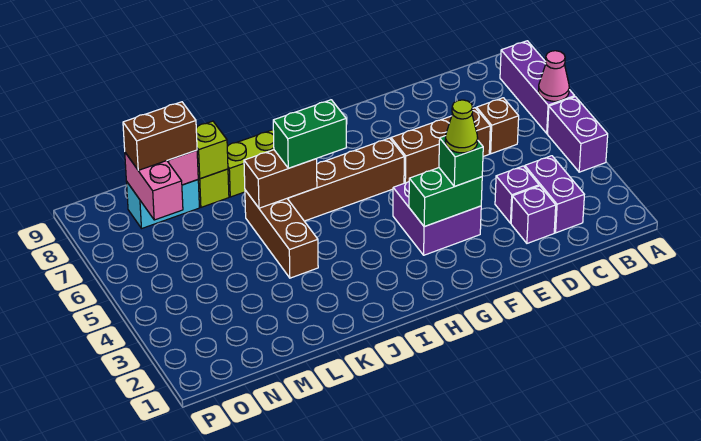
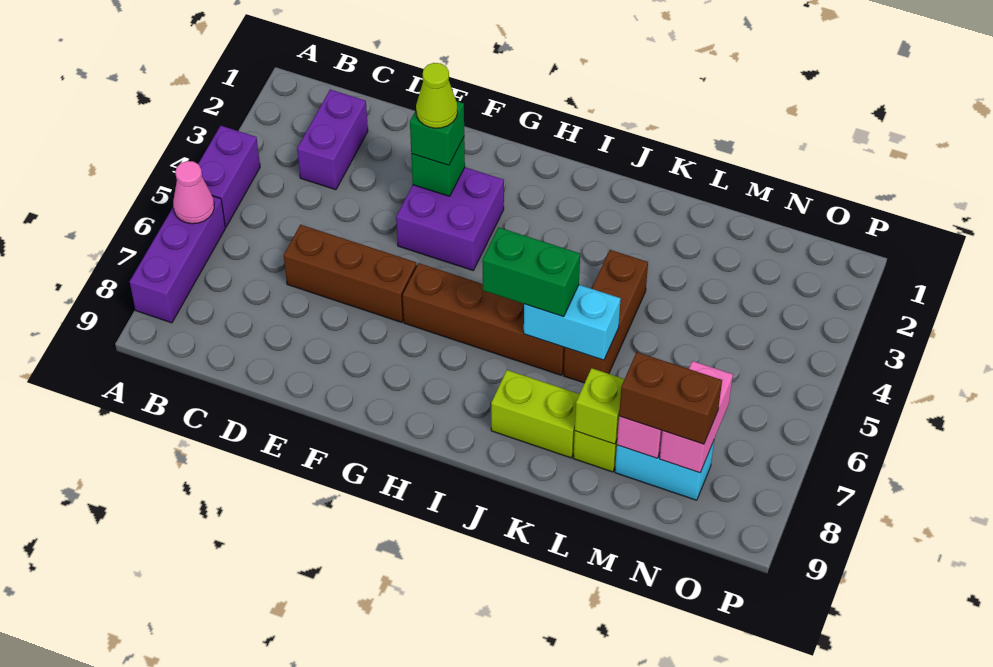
brown 1x1 brick [477,98,519,154] -> none
purple 1x1 brick [511,186,556,243] -> none
purple 1x1 brick [495,166,539,223] -> none
green 1x2 brick [409,168,482,227] -> green 1x1 brick [411,137,465,196]
brown 1x2 brick [244,150,317,208] -> cyan 1x2 brick [524,285,621,360]

